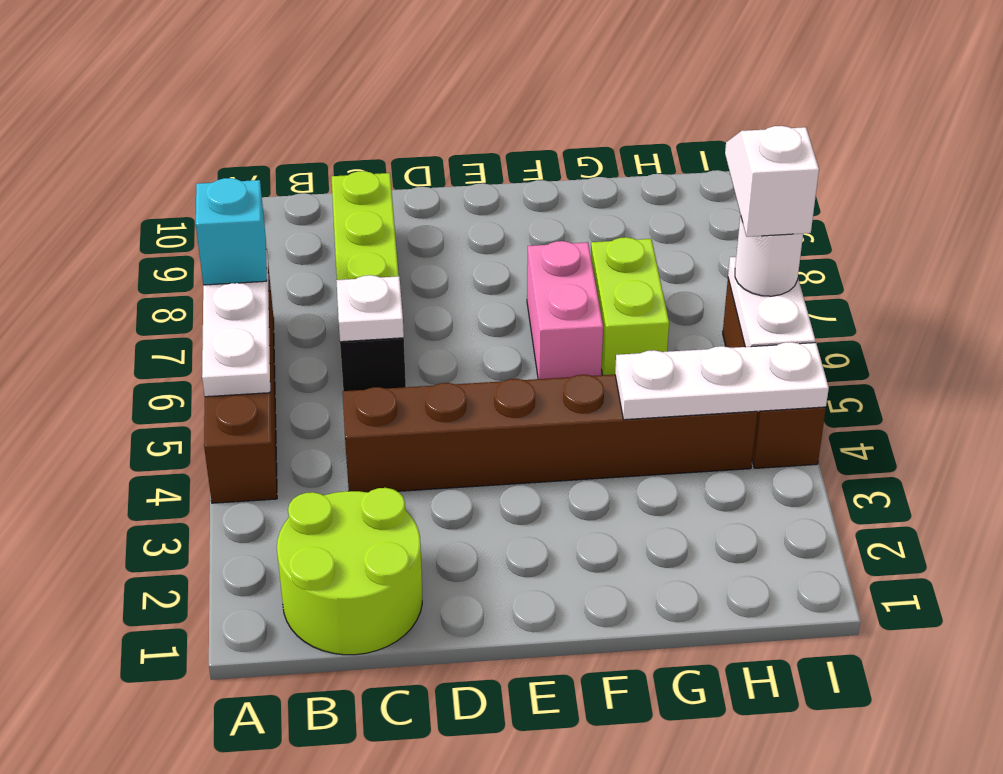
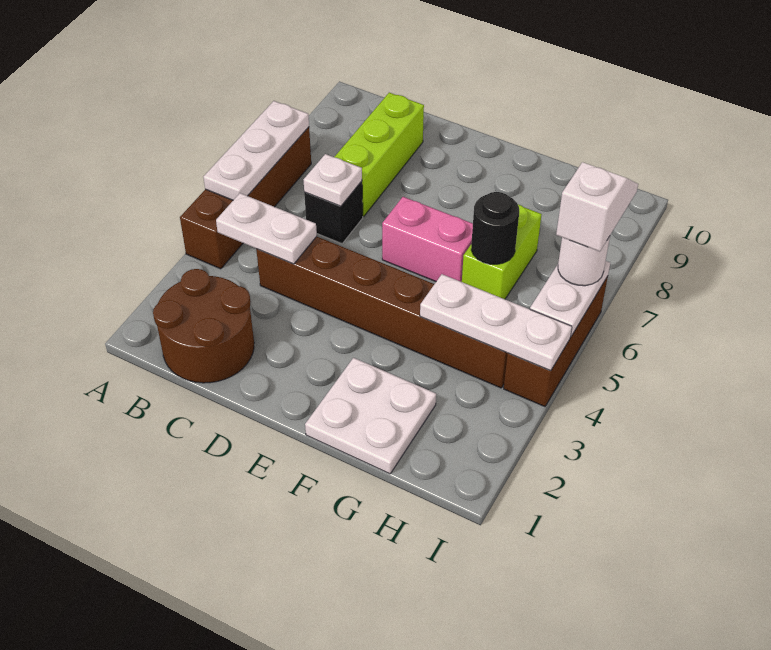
cyan 1x1 brick [196,178,267,285] -> none
lime 2x2 round brick [277,488,422,655] -> brown 2x2 round brick [153,269,254,383]
none -> white 1x2 plate [216,193,317,264]
none -> white 2x2 plate [305,358,436,474]
pink 1x2 brick [527,241,603,379] -> pink 1x2 brick turned to [382,197,473,282]
none -> black 1x1 round brick [471,192,519,264]

